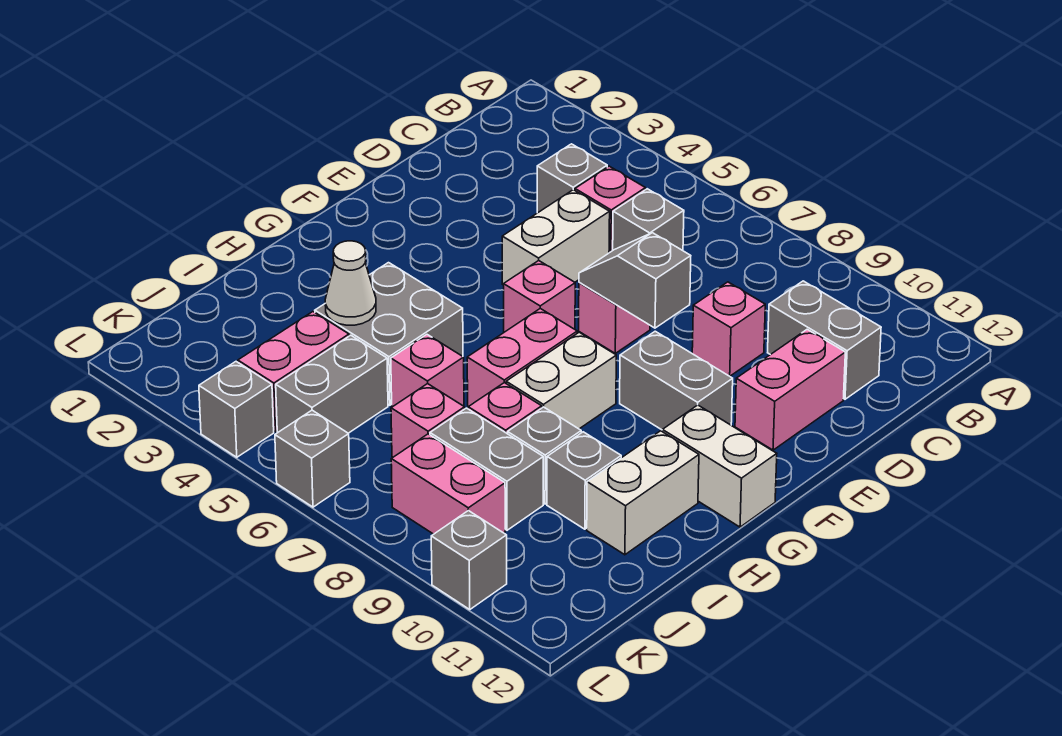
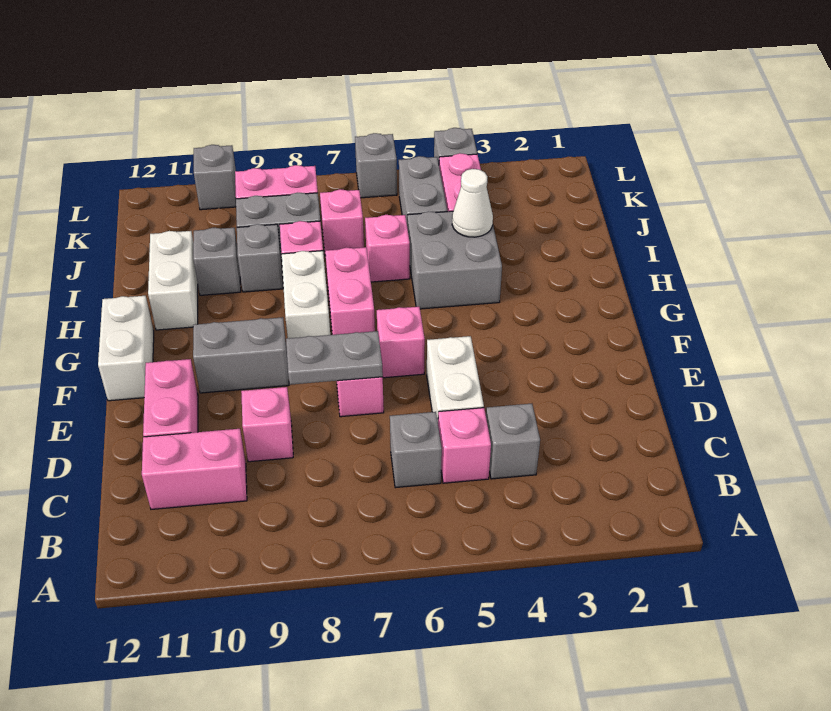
grey 1x2 brick [768,281,881,399] -> pink 1x2 brick [142,429,247,509]
grey 1x2 slope [579,233,691,328] -> grey 1x2 plate [286,331,383,385]
white 1x2 brick [662,405,777,527] -> white 1x2 brick turned to [98,296,154,401]

